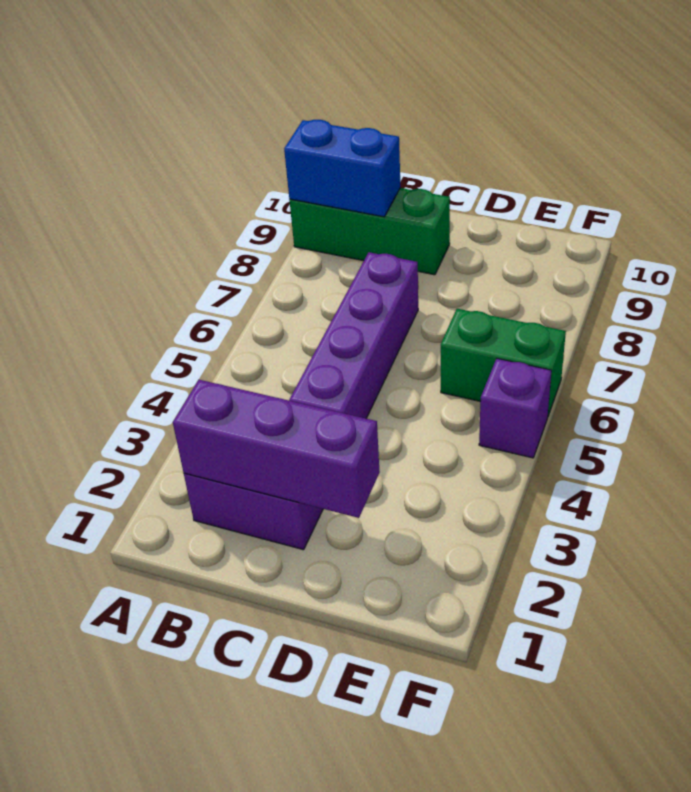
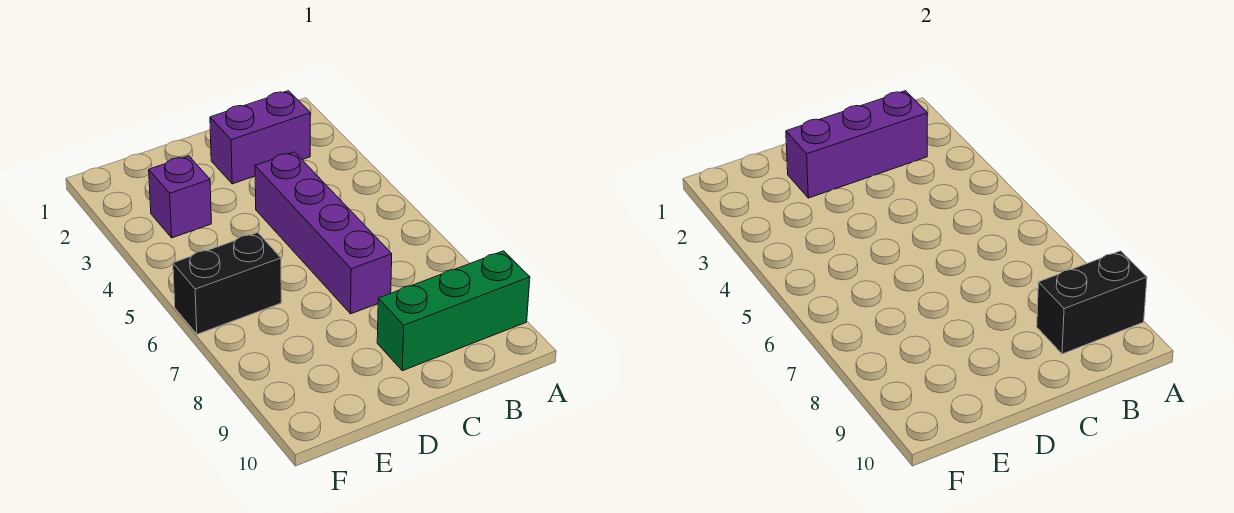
blue 1x2 brick [284,120,400,217] -> black 1x2 brick [1037,251,1147,354]
green 1x2 brick [441,309,566,415] -> black 1x2 brick [173,233,281,334]
purple 1x1 brick [479,359,551,458] -> purple 1x1 brick moved to [149,156,211,238]

